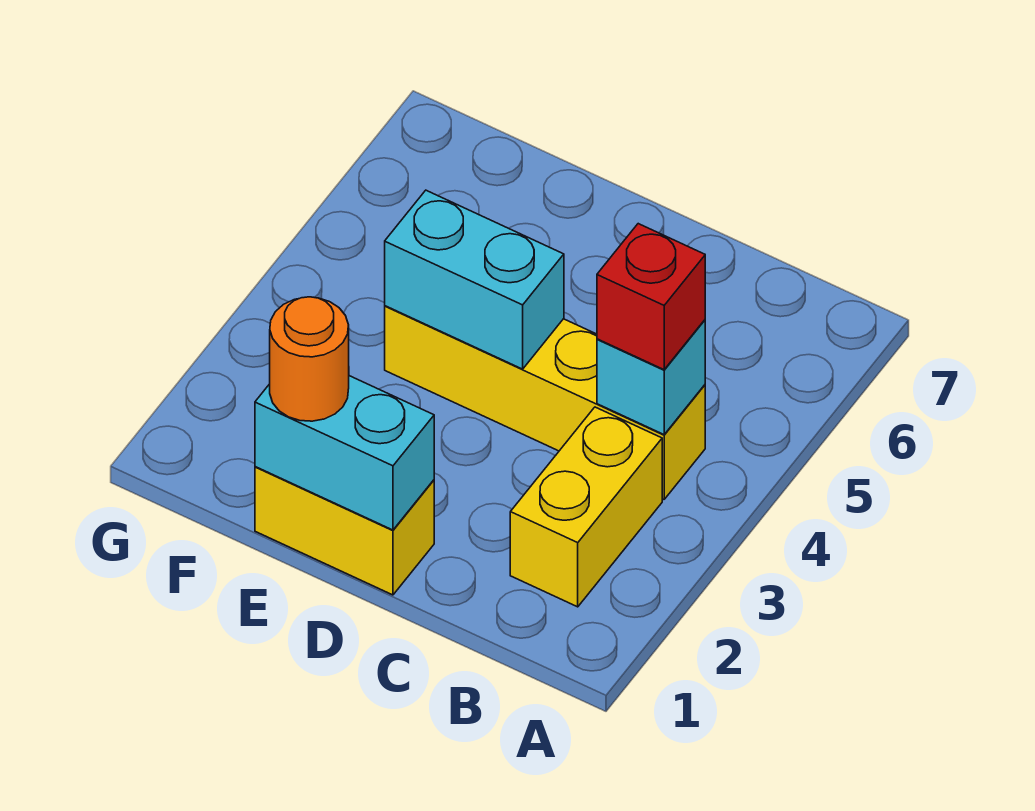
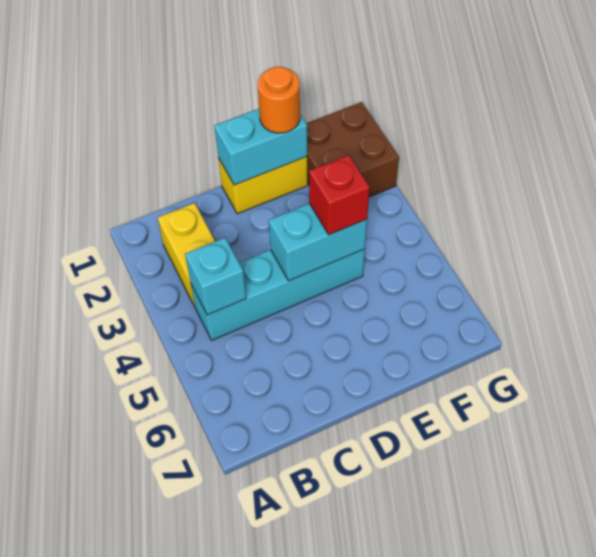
yellow 1x4 brick [385,306,705,499] -> cyan 1x4 brick [191,249,365,340]
red 1x1 brick [597,224,705,370] -> red 1x1 brick moved to [309,155,370,235]
none -> brown 2x2 brick [306,102,399,197]

